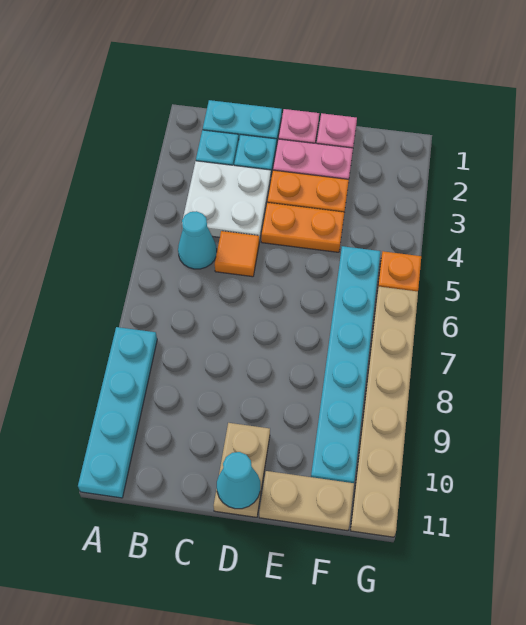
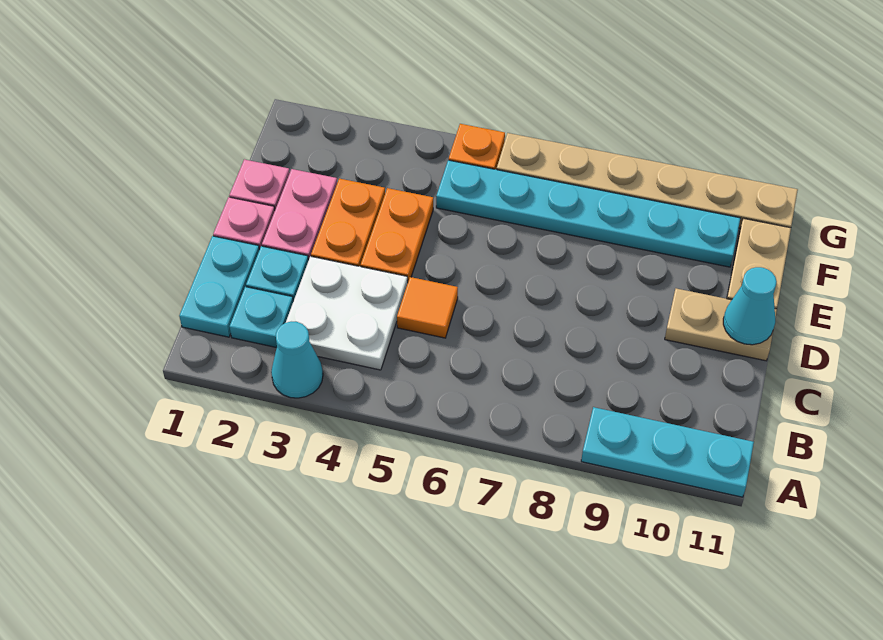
cyan 1x4 plate [78,327,157,498] -> cyan 1x3 plate [581,407,754,497]
cyan 1x1 cone [178,211,217,269] -> cyan 1x1 cone moved to [271,322,323,398]

